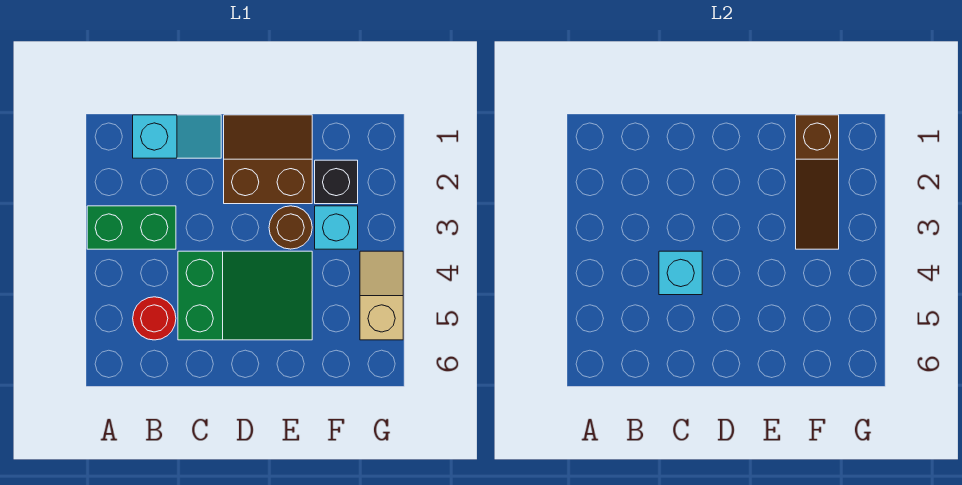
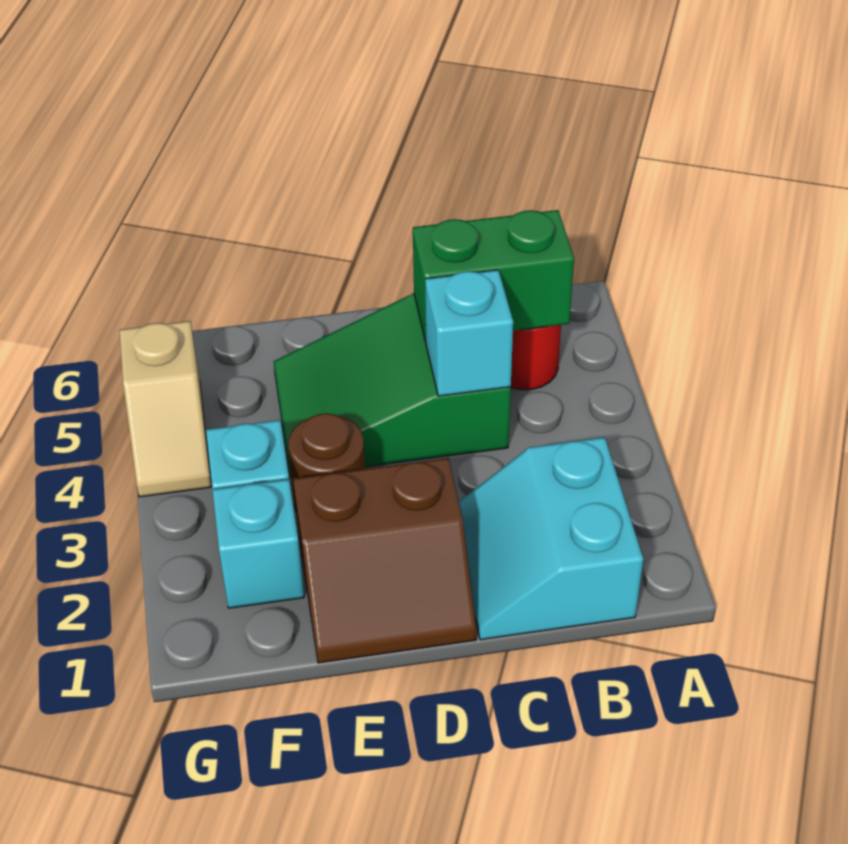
green 1x2 brick [87,206,176,249] -> green 1x2 brick moved to [413,210,574,341]
cyan 1x2 slope [133,115,221,158] -> cyan 2x2 slope [459,437,643,640]
brown 1x3 slope [796,115,839,249] -> none
black 1x1 brick [315,160,358,204] -> cyan 1x1 brick [212,479,304,608]

